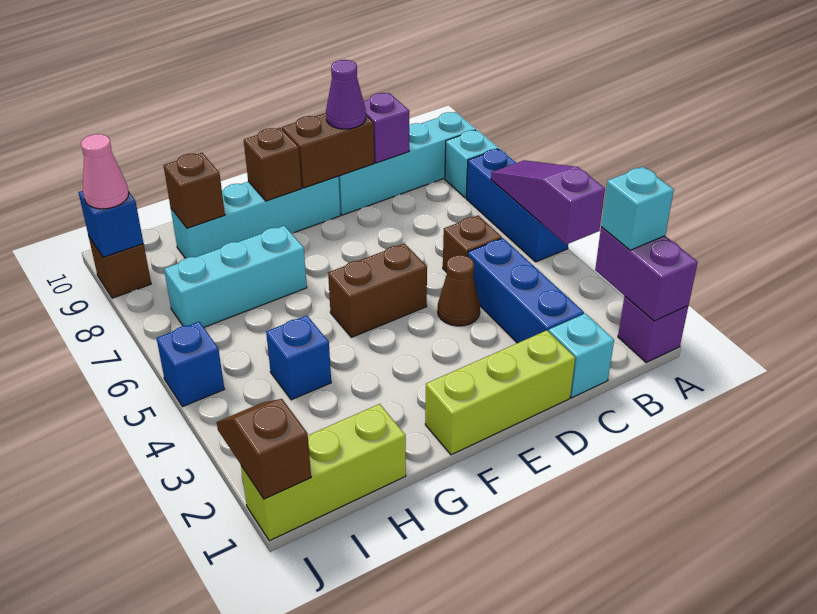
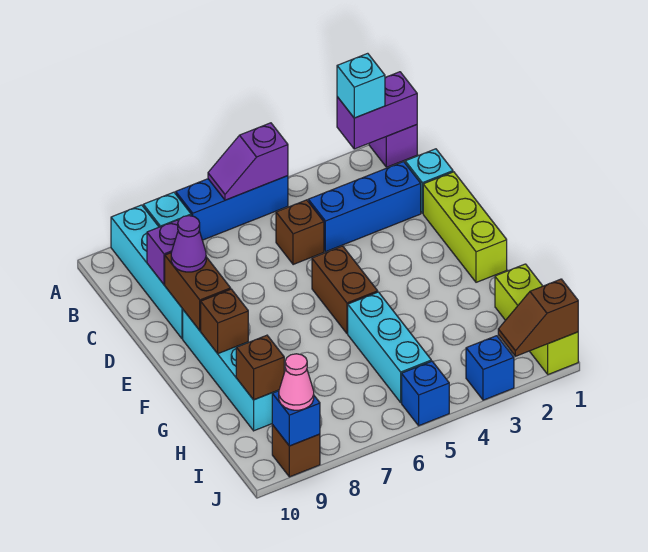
purple 1x3 slope [491,160,605,245] -> purple 1x2 slope [208,123,288,200]
brown 1x1 cone [438,255,480,326] -> none
cyan 1x3 brick [164,226,307,327] -> cyan 1x3 brick moved to [348,292,431,403]
blue 1x1 brick [266,315,331,400] -> blue 1x1 brick moved to [466,336,514,400]

